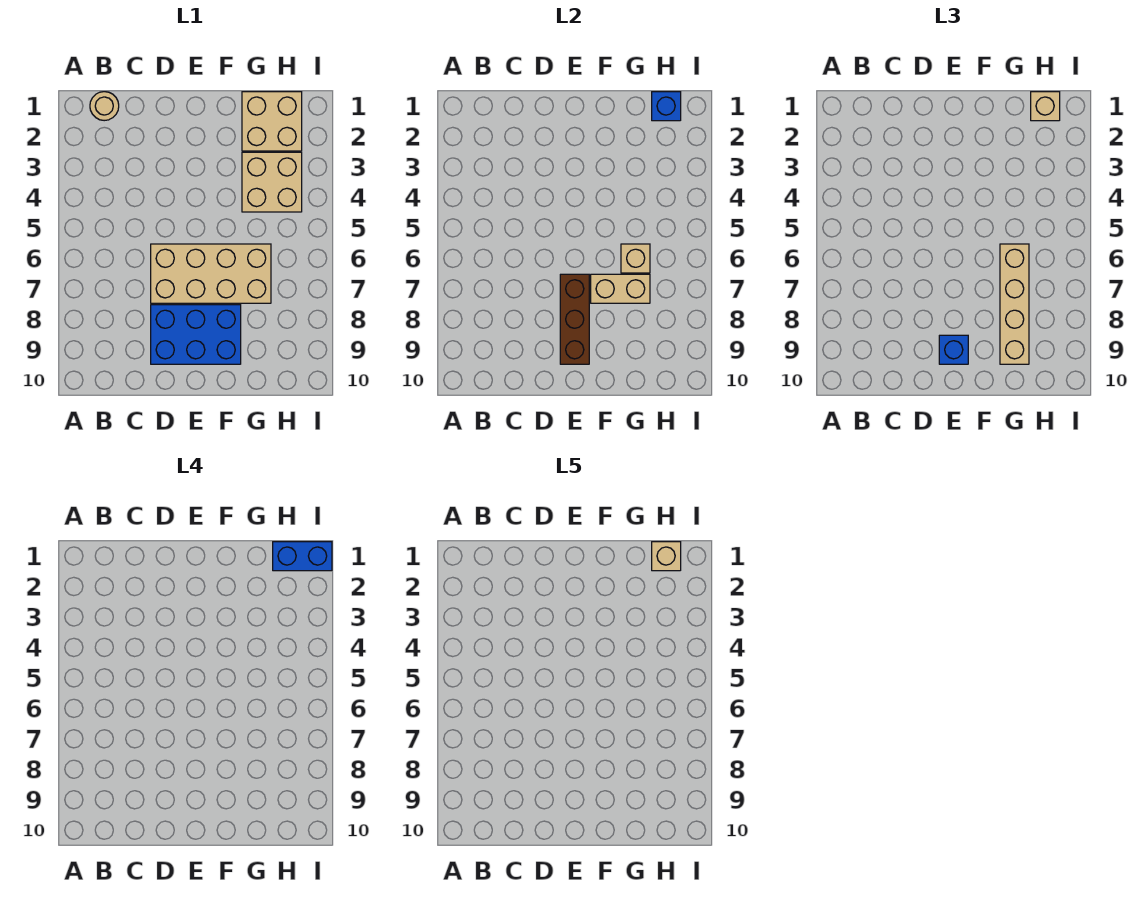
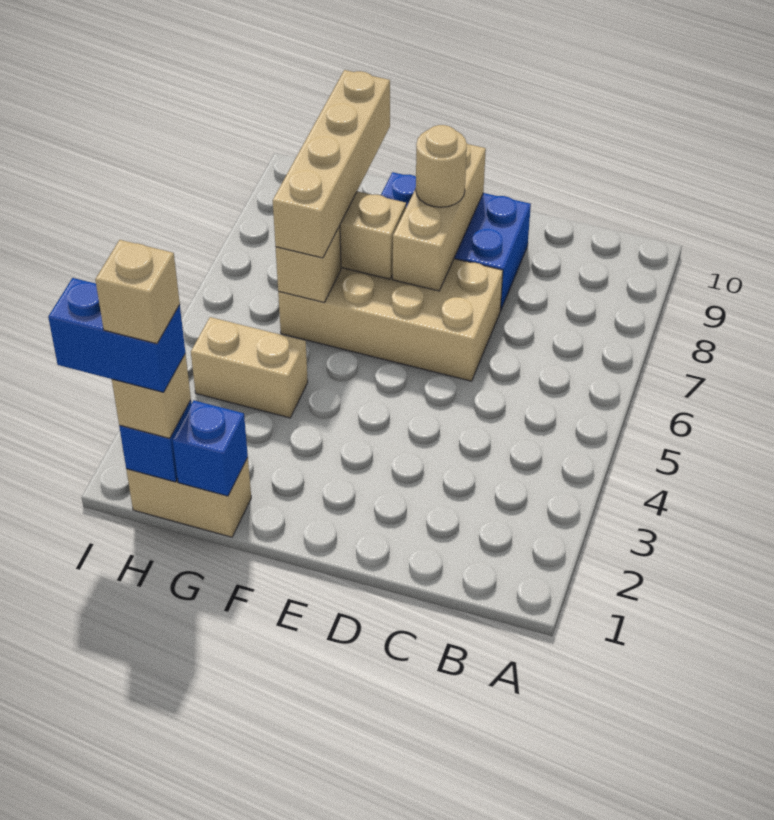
tan 1x1 round brick [90,92,119,121] -> tan 1x1 round brick moved to [416,125,467,207]
brown 1x3 brick [560,274,589,364] -> tan 1x3 brick [393,144,486,291]
blue 1x1 brick [939,335,968,364] -> blue 1x1 brick moved to [173,400,248,496]
tan 2x2 brick [242,92,302,151] -> tan 1x2 brick [126,457,251,537]
tan 2x2 brick [242,152,302,212] -> tan 1x2 brick [191,317,308,418]

